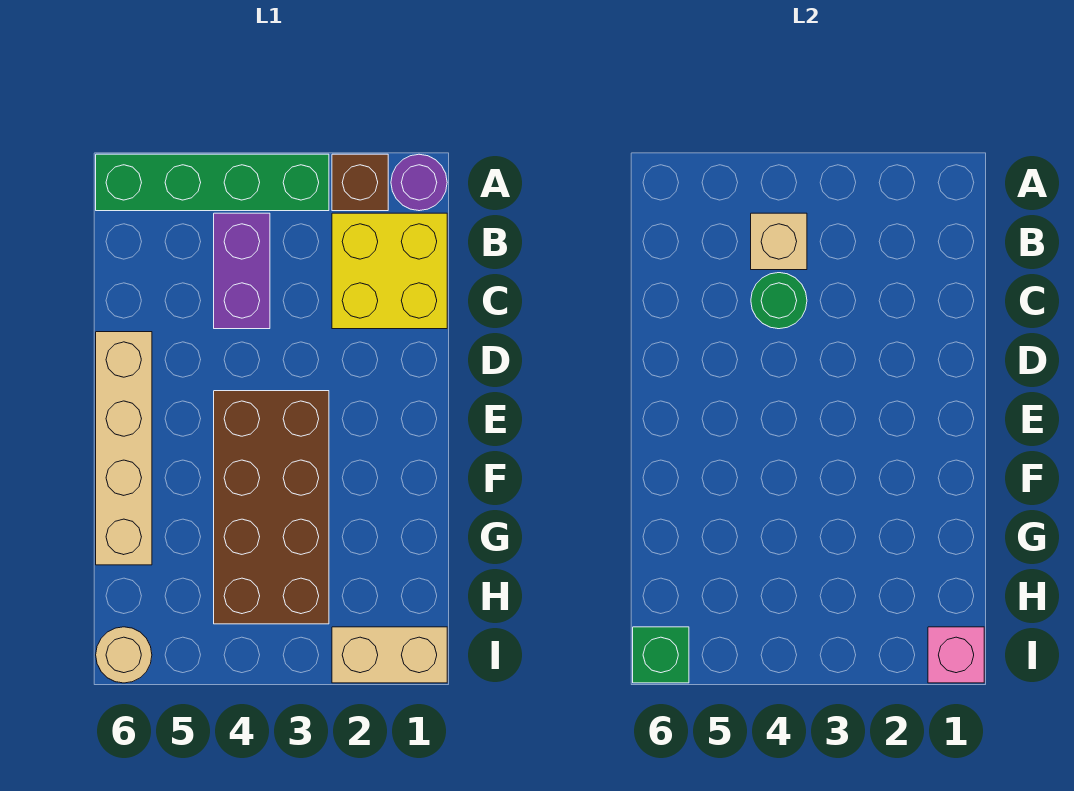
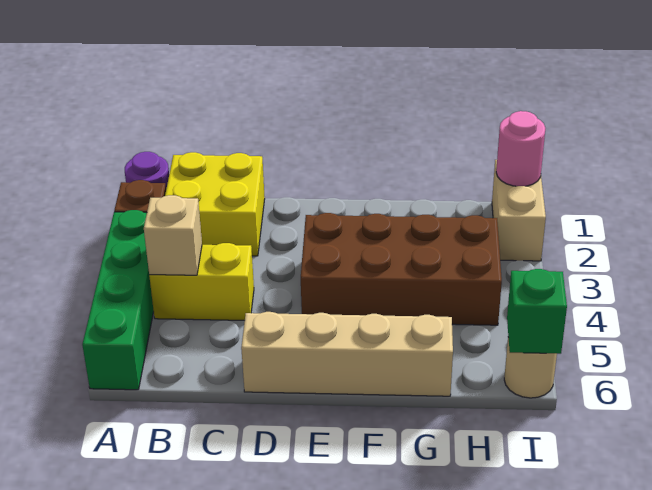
purple 1x2 brick [214,213,270,329] -> yellow 1x2 brick [149,243,254,320]
green 1x1 round brick [751,273,807,329] -> none
pink 1x1 brick [928,627,984,683] -> pink 1x1 round brick [496,111,545,186]

